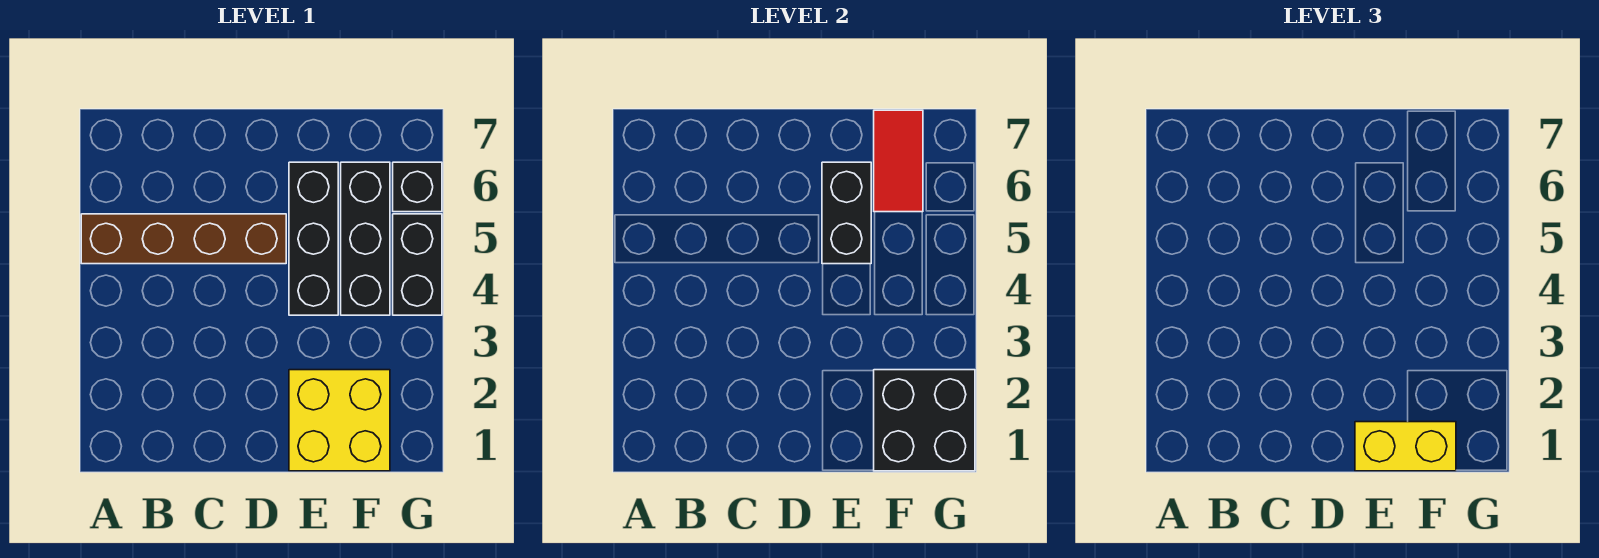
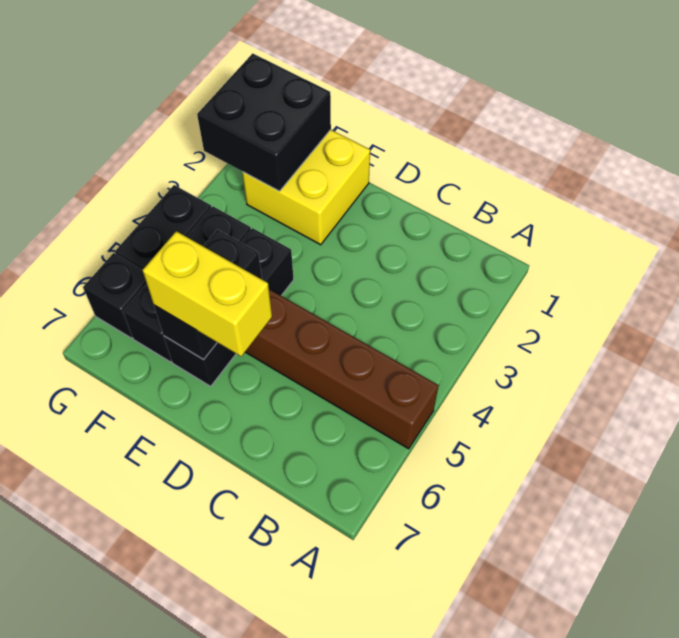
yellow 1x2 brick [1355,422,1456,471] -> yellow 1x2 brick moved to [143,231,272,356]
red 1x2 tile [874,110,923,212] -> none

